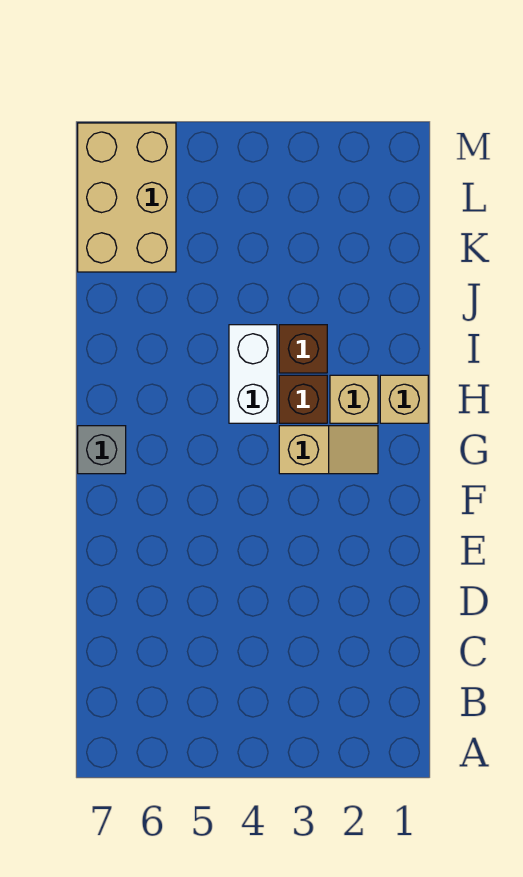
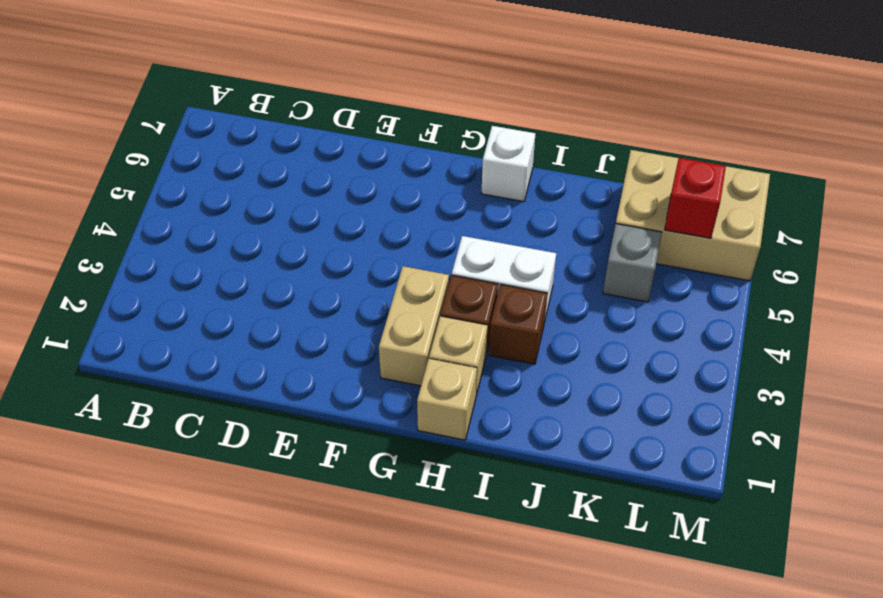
tan 1x2 slope [279,426,378,474] -> tan 1x2 brick [379,266,449,386]
grey 1x1 brick [78,426,126,474] -> grey 1x1 brick moved to [603,224,662,302]
none -> white 1x1 brick [481,126,535,202]
none -> red 1x1 brick [665,158,726,238]

